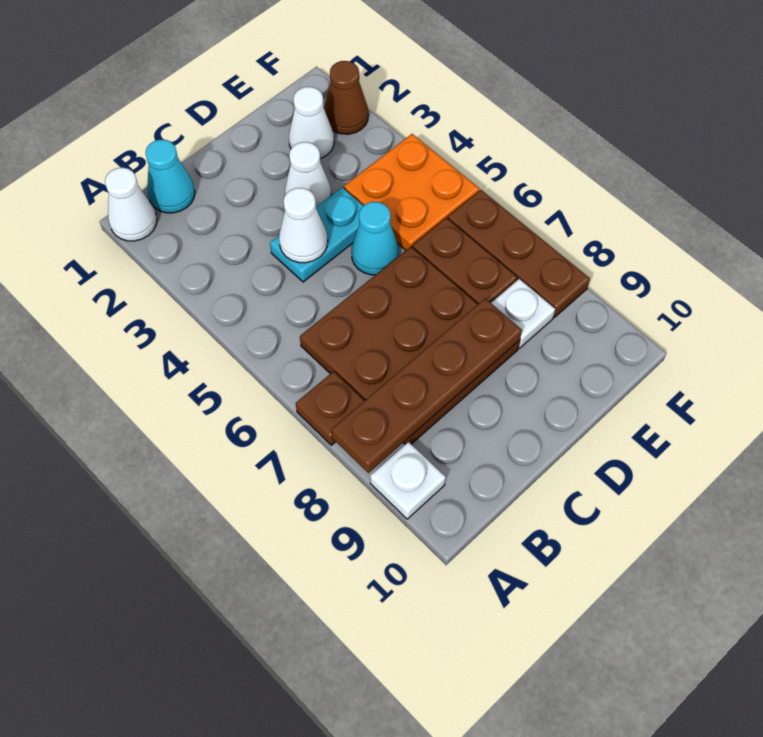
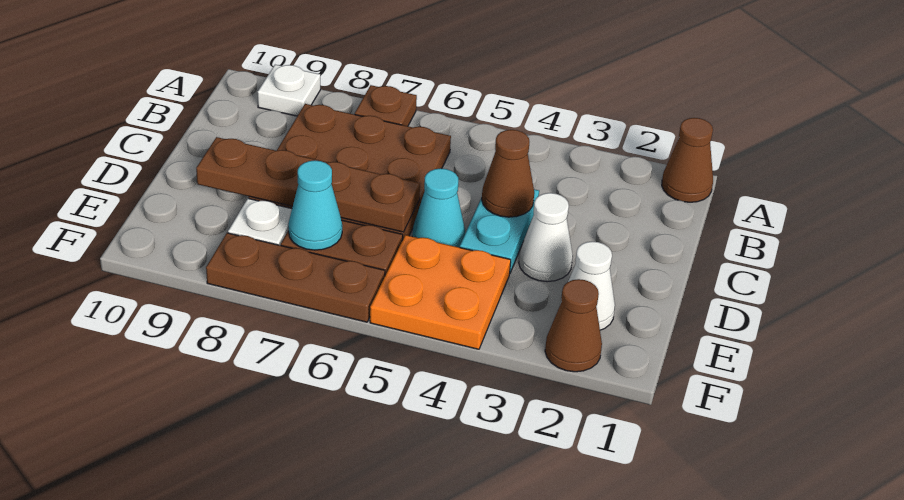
white 1x1 cone [105,168,157,241] -> brown 1x1 cone [662,118,713,202]
brown 1x4 plate [332,298,522,473] -> brown 1x4 plate turned to [196,137,420,232]
cyan 1x1 cone [145,140,195,213] -> cyan 1x1 cone moved to [288,160,342,250]
white 1x1 cone [279,188,328,263] -> brown 1x1 cone [482,130,534,217]

